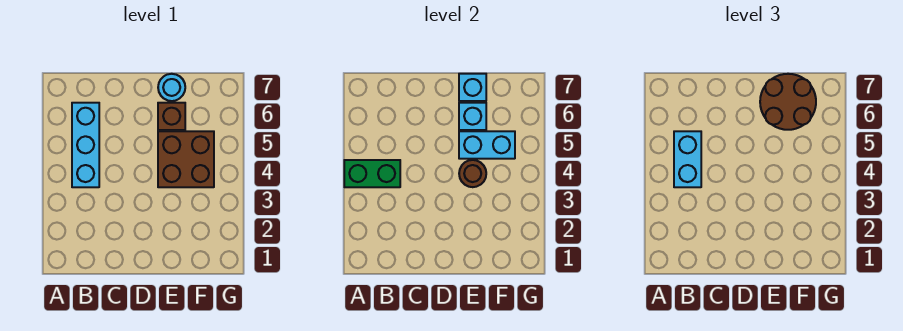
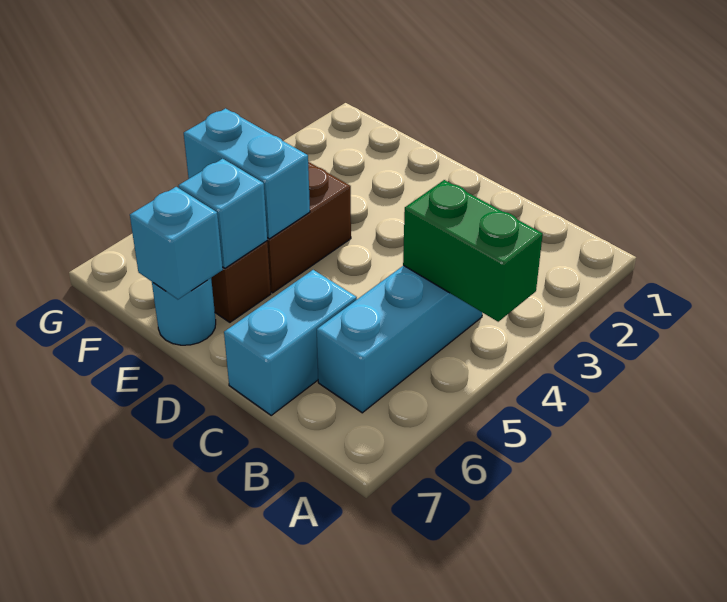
cyan 1x2 brick [674,131,701,187] -> cyan 1x2 brick moved to [224,270,357,415]
brown 1x1 round brick [459,160,486,187] -> none
brown 2x2 round brick [760,74,816,130] -> none

